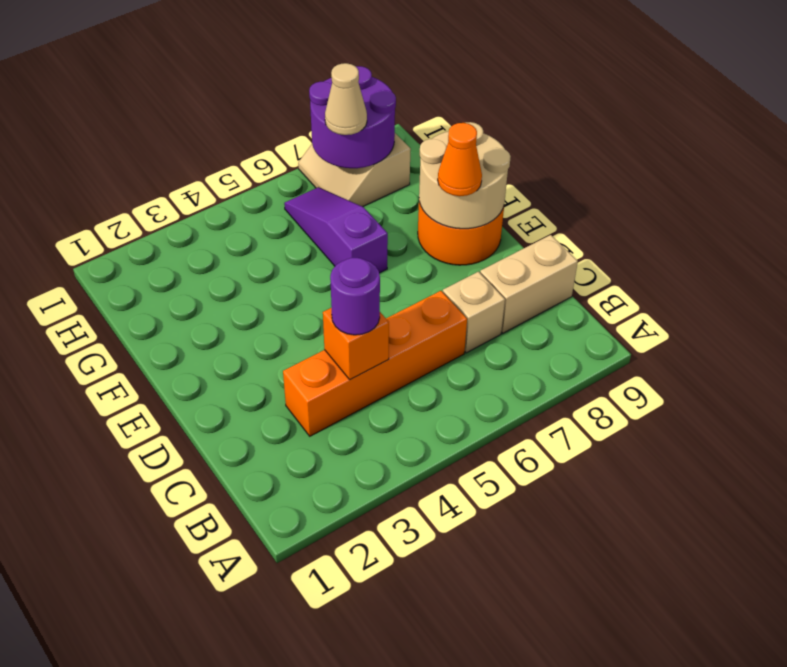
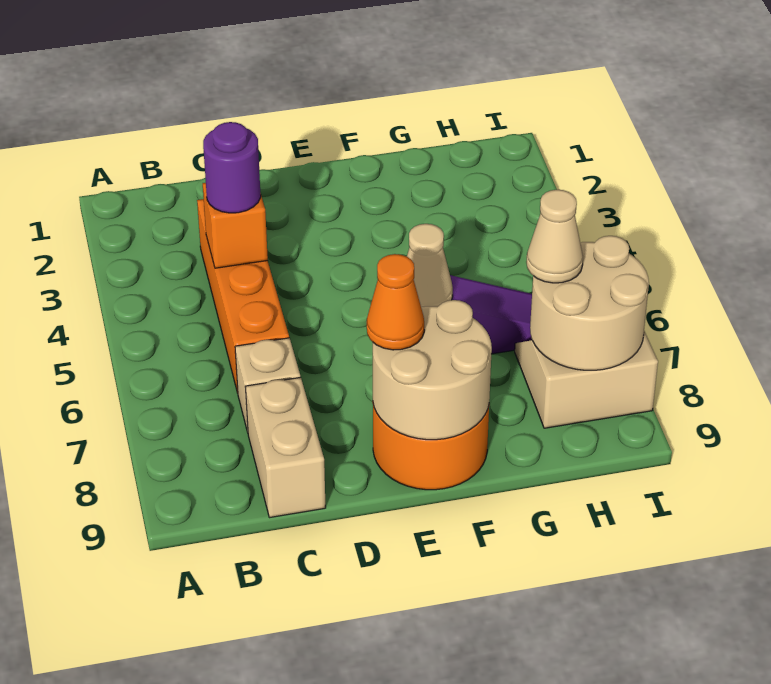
none -> tan 1x1 cone [407,224,453,307]
purple 2x2 round brick [309,66,396,168] -> tan 2x2 round brick [530,236,649,370]

